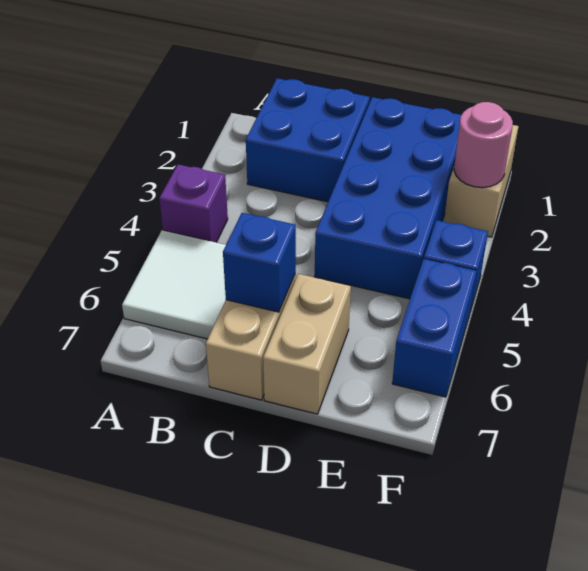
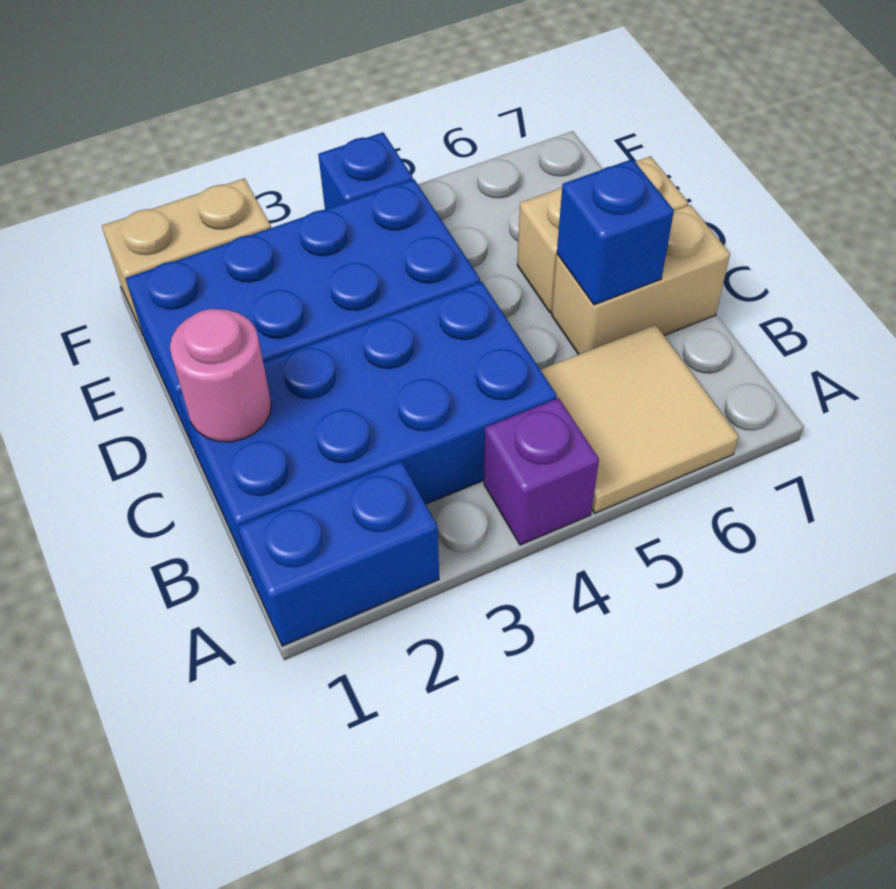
white 2x2 tile [122,230,226,339] -> tan 2x2 tile [541,325,739,513]
blue 2x2 brick [246,78,370,202] -> blue 2x4 brick [178,282,557,576]
pink 1x1 round brick [454,102,513,188] -> pink 1x1 round brick moved to [170,309,271,442]
blue 1x2 brick [392,259,477,397] -> blue 1x2 brick moved to [238,461,439,646]

